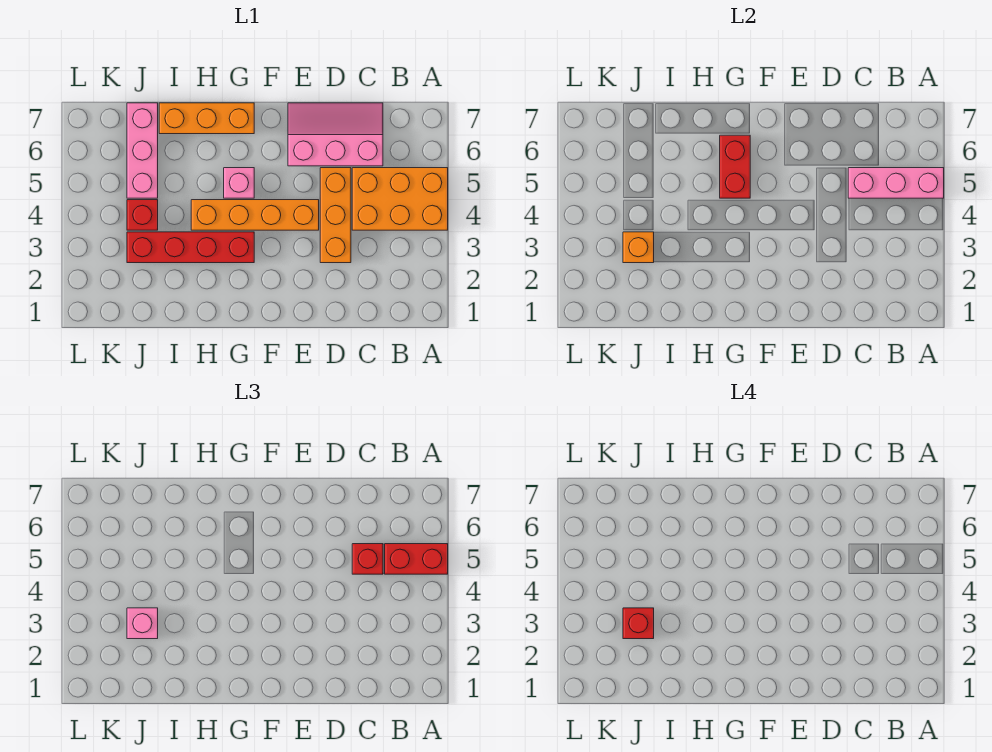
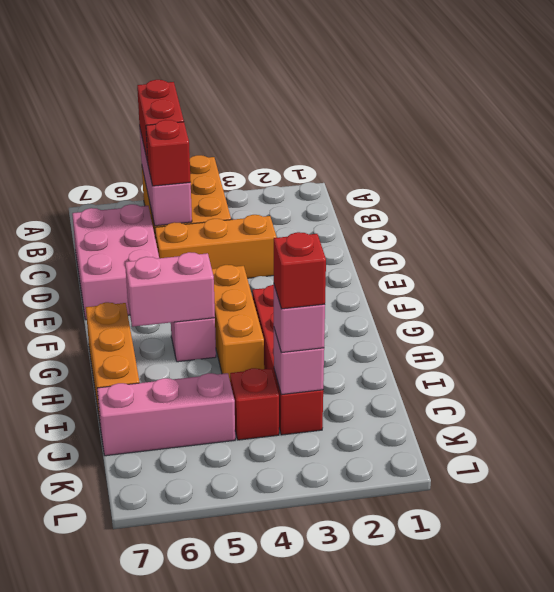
pink 2x3 slope [288,103,383,166] -> pink 2x3 brick [72,204,159,320]
orange 1x4 brick [191,200,319,230] -> orange 1x3 brick [212,265,264,379]
red 1x2 brick [720,135,750,198] -> pink 1x2 brick [125,252,215,327]
orange 1x1 brick [623,232,654,263] -> pink 1x1 brick [274,329,324,395]

